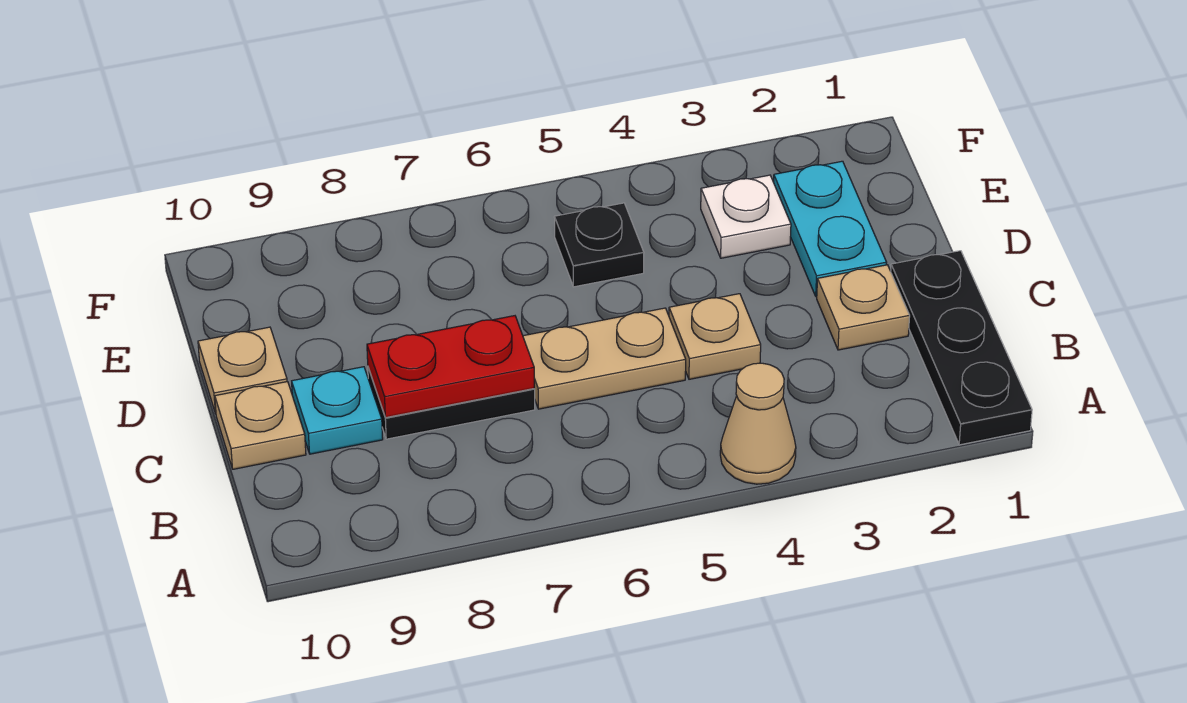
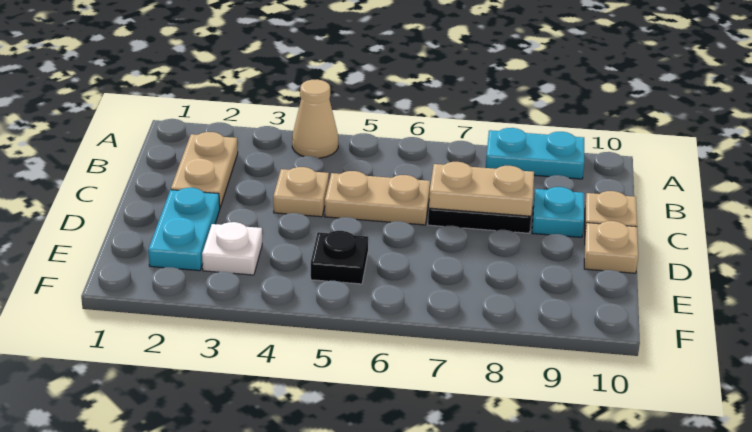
black 1x3 plate [891,251,1032,445] -> none
none -> cyan 1x2 plate [486,128,584,179]
tan 1x1 plate [817,265,910,350] -> tan 1x2 plate [171,132,238,208]
red 1x2 plate [367,316,534,418] -> tan 1x2 plate [429,162,534,216]

